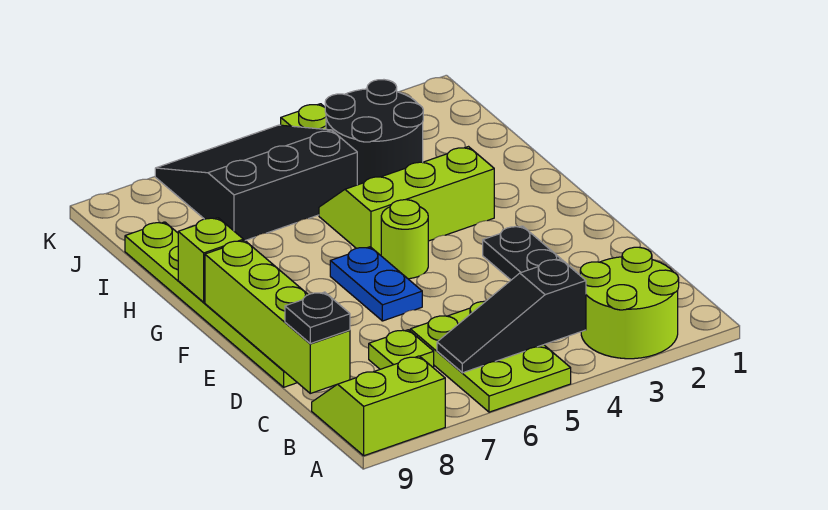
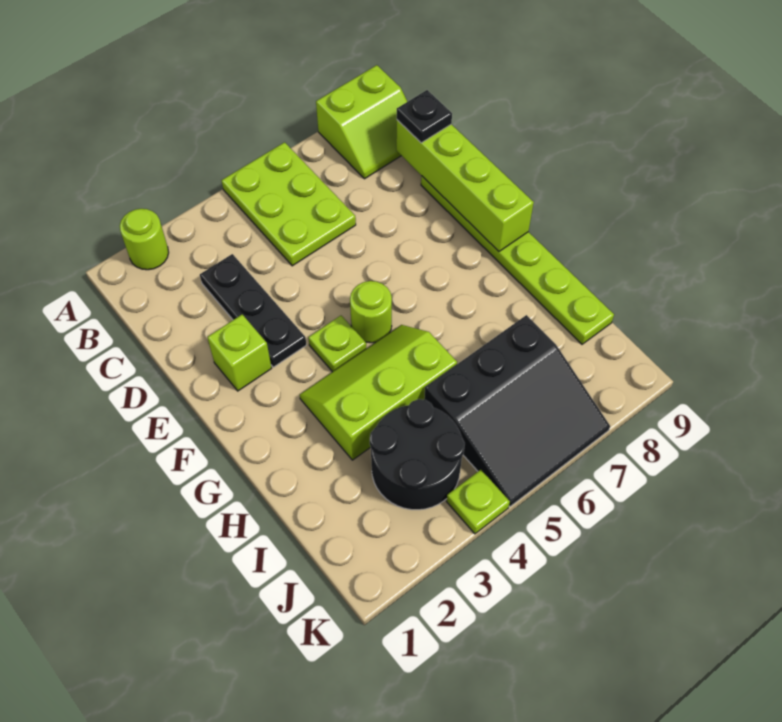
lime 2x2 round brick [580,247,679,359] -> lime 1x1 round brick [120,209,169,270]
black 1x3 slope [437,259,586,373] -> none
lime 1x1 plate [369,330,434,369] -> lime 1x1 plate moved to [308,316,366,372]
blue 1x2 plate [330,247,422,321] -> none
lime 2x3 slope [319,147,494,255] -> lime 2x3 slope turned to [300,325,457,460]
lime 1x1 brick [178,218,243,302] -> lime 1x1 brick moved to [207,315,272,391]

